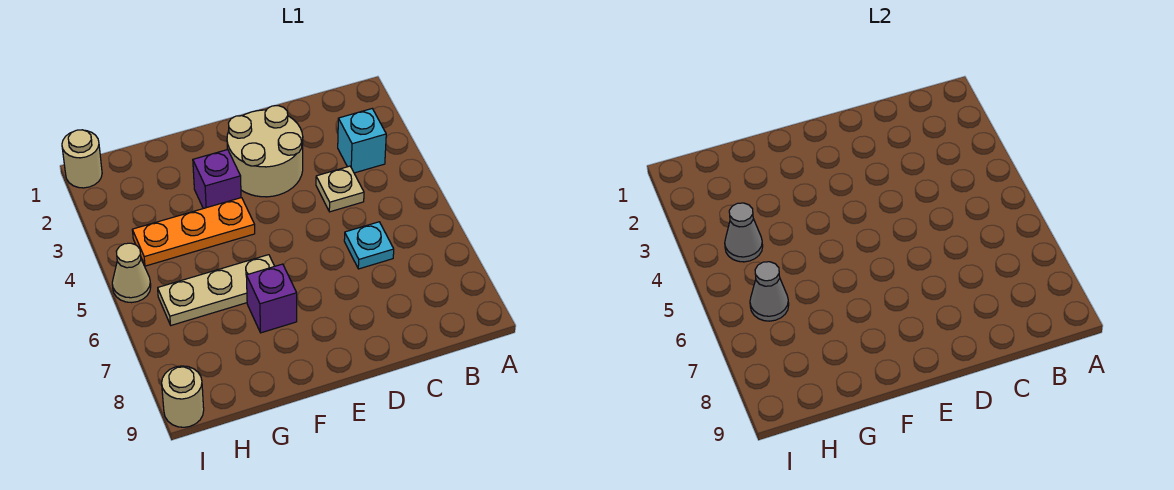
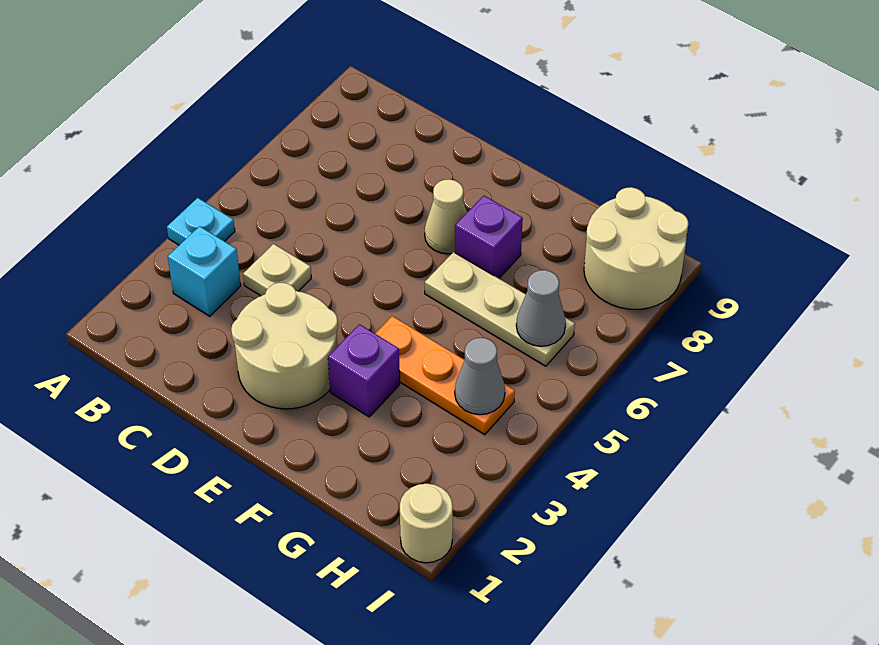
cyan 1x1 plate [344,222,394,269] -> cyan 1x1 plate moved to [167,198,235,245]
tan 1x1 cone [112,243,151,303] -> tan 1x1 cone moved to [425,179,467,254]
tan 1x1 round brick [162,366,204,427] -> tan 2x2 round brick [584,187,688,309]

